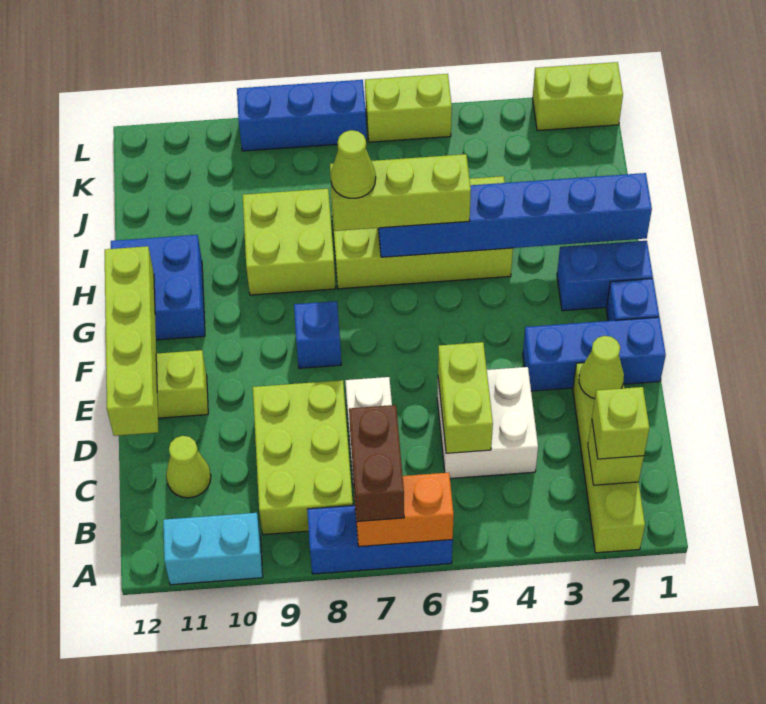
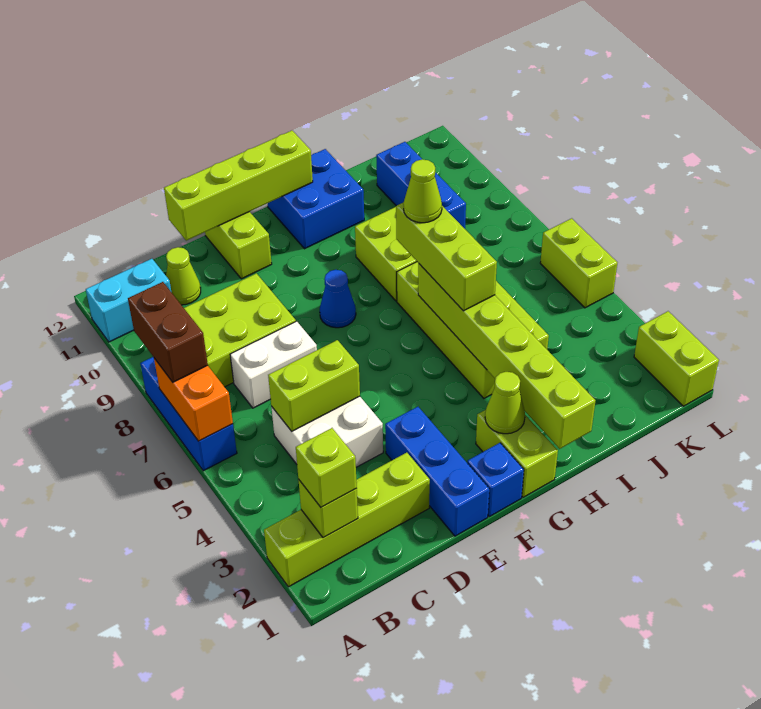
brown 1x2 brick [349,405,404,521] -> brown 1x2 brick turned to [128,282,208,382]
cyan 1x2 brick [163,513,263,585] -> cyan 1x2 brick turned to [86,259,171,342]
lime 1x1 cone [579,336,624,399] -> lime 1x1 cone moved to [485,372,525,434]
blue 1x1 brick [294,301,341,368] -> blue 1x1 cone [320,270,356,328]
blue 1x2 brick [557,241,653,311] -> lime 1x2 brick [476,410,558,497]
blue 1x6 brick [378,173,652,257] -> lime 1x6 brick [418,264,595,449]
blue 1x3 brick [237,80,367,151] -> blue 1x3 brick moved to [376,142,466,229]

